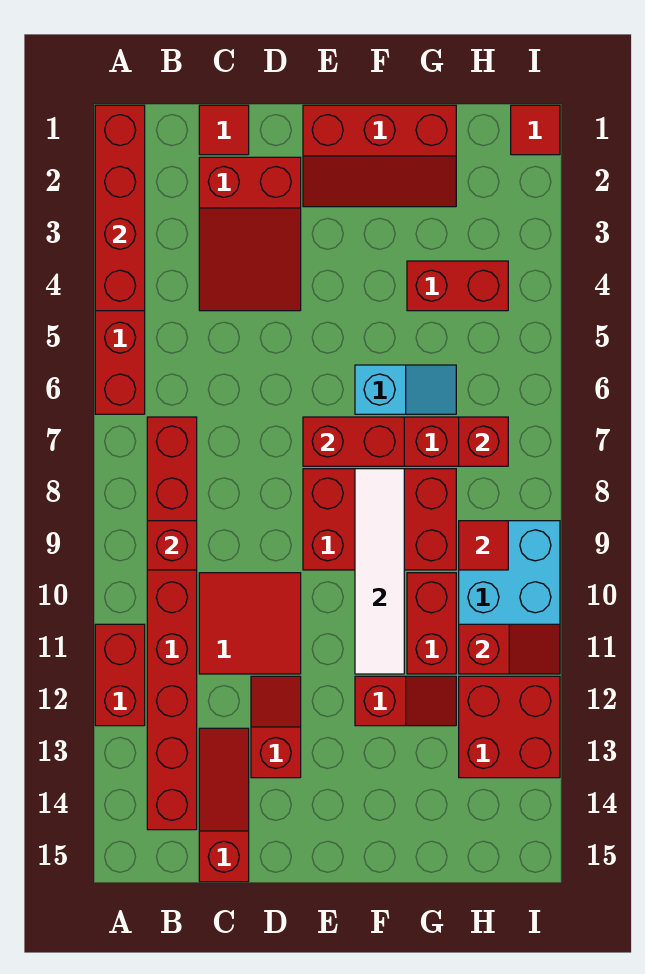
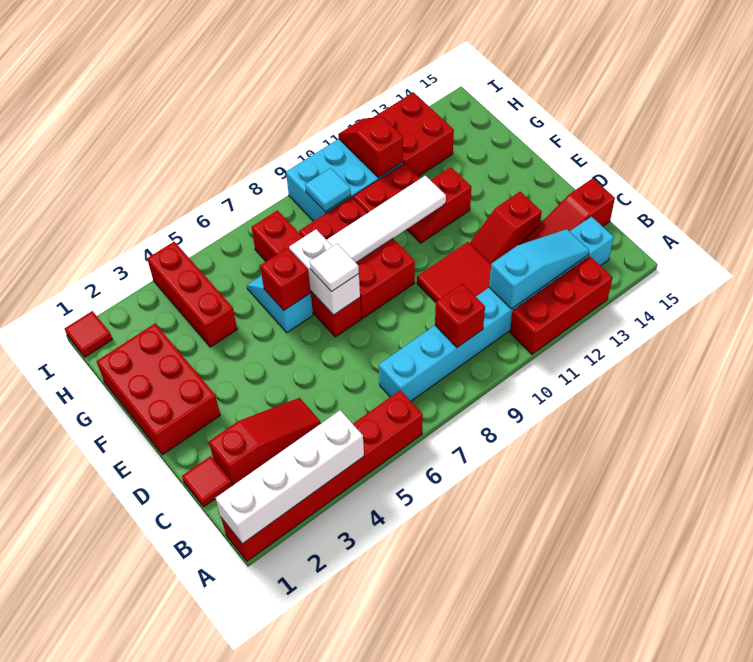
red 1x4 brick [95,105,145,311] -> white 1x4 brick [216,410,364,544]
red 1x2 brick [95,624,145,726] -> red 1x3 brick [510,256,613,354]
red 1x8 brick [147,417,197,830] -> cyan 1x8 brick [379,216,614,401]
none -> cyan 1x3 slope [489,229,589,309]
red 2x3 slope [199,157,301,311] -> red 1x3 slope [209,398,321,485]
red 2x3 slope [303,105,456,207] -> red 2x3 brick [96,324,220,455]
red 1x2 brick [303,417,404,466] -> white 1x2 brick [289,229,360,315]
none -> white 1x1 tile [310,244,359,292]
red 1x2 slope [355,676,456,726] -> red 1x2 slope turned to [407,167,471,243]
red 1x2 brick [407,261,508,311] -> red 1x3 brick [147,242,237,347]
red 1x1 brick [459,417,508,466] -> red 1x1 brick moved to [260,248,311,311]
red 1x1 tile [459,521,508,570] -> cyan 1x1 tile [305,168,351,212]

